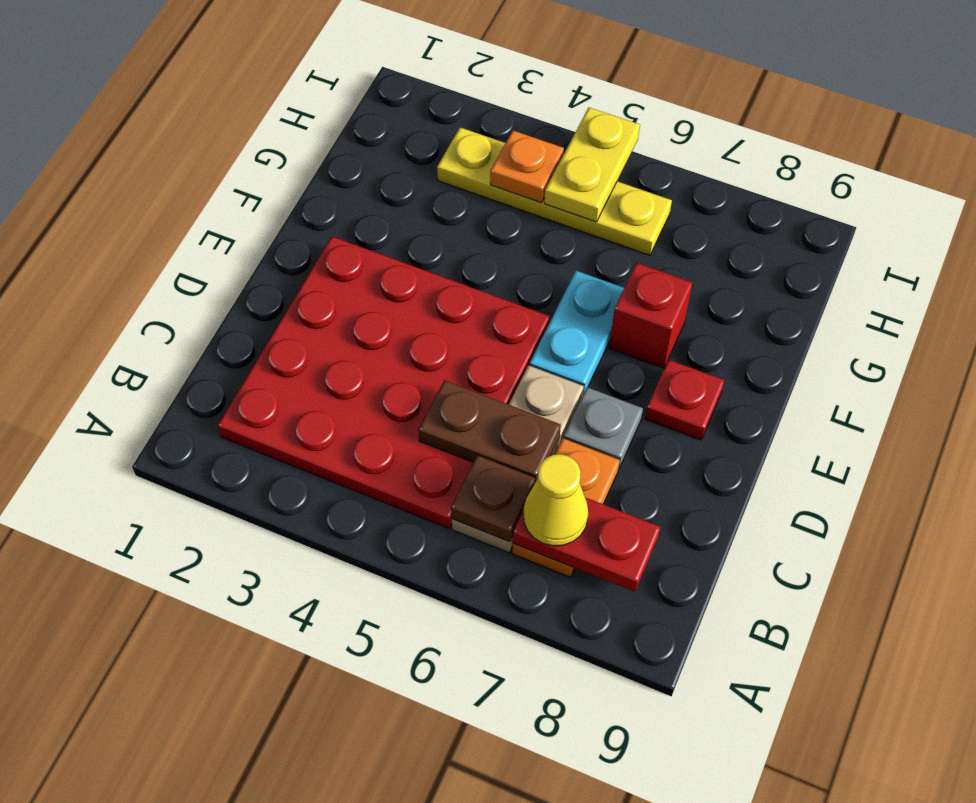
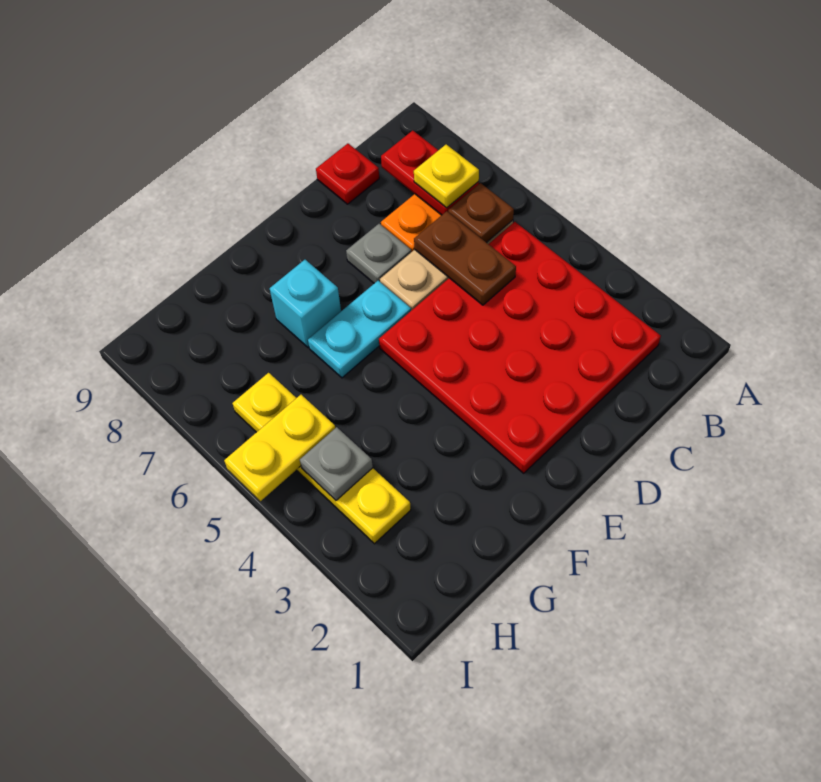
yellow 1x1 cone [523,454,588,546] -> yellow 1x1 plate [414,145,479,208]
red 1x1 plate [645,359,725,440] -> red 1x1 plate moved to [316,144,379,204]
red 1x1 brick [609,263,692,368] -> cyan 1x1 brick [270,260,341,347]
orange 1x1 plate [490,131,564,203] -> grey 1x1 plate [300,427,373,500]

